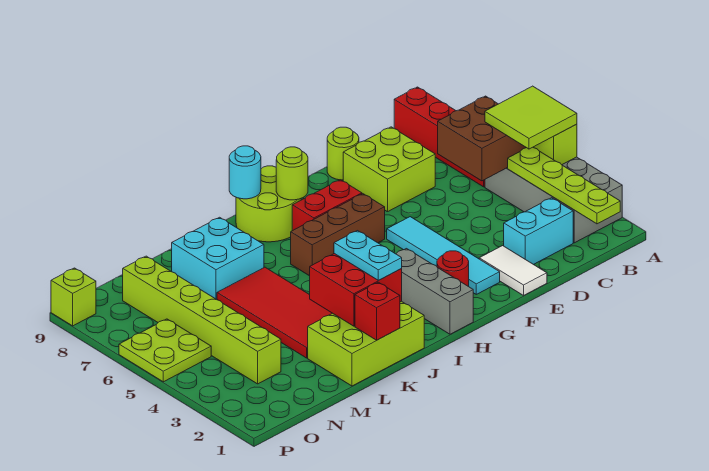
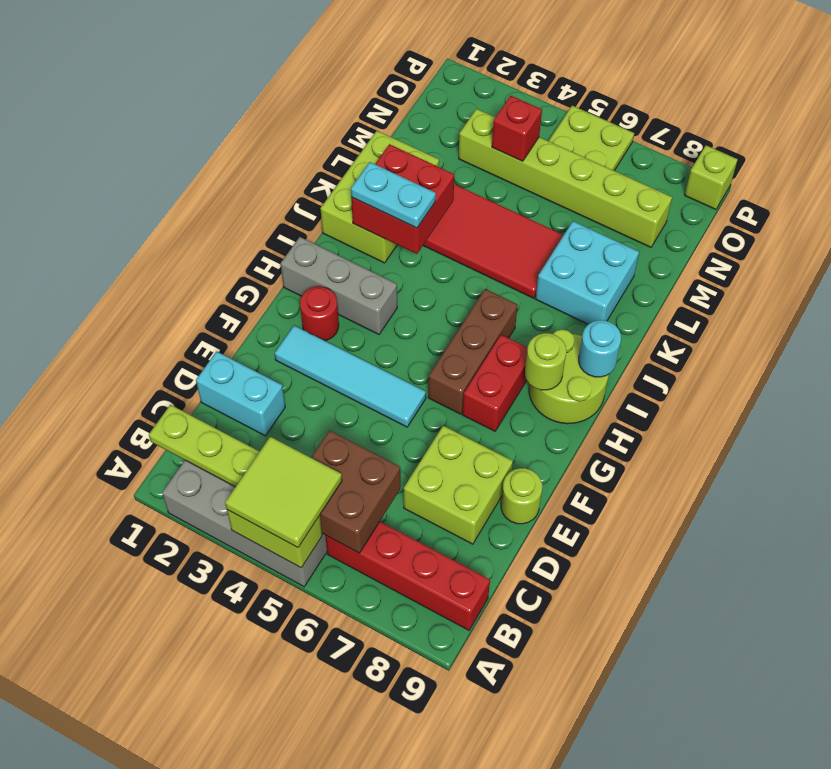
cyan 1x2 brick [504,198,573,265] -> cyan 1x2 brick turned to [196,352,285,436]
white 1x2 tile [479,246,547,295] -> none
red 1x1 brick [355,282,400,340] -> red 1x1 brick moved to [492,96,542,161]

